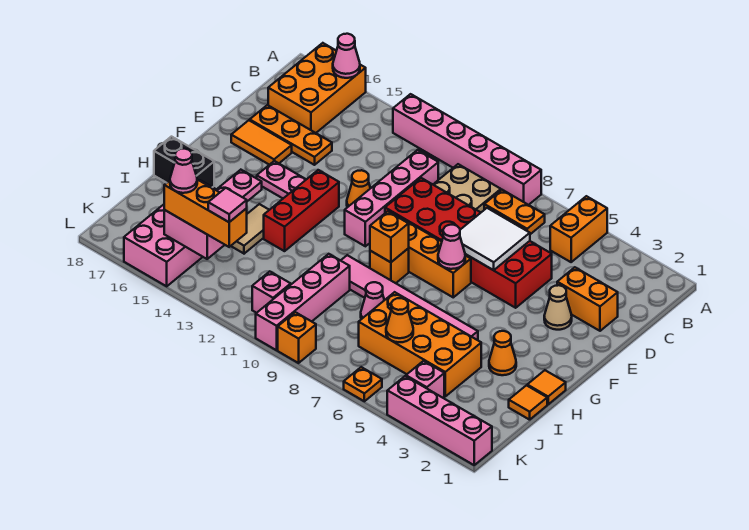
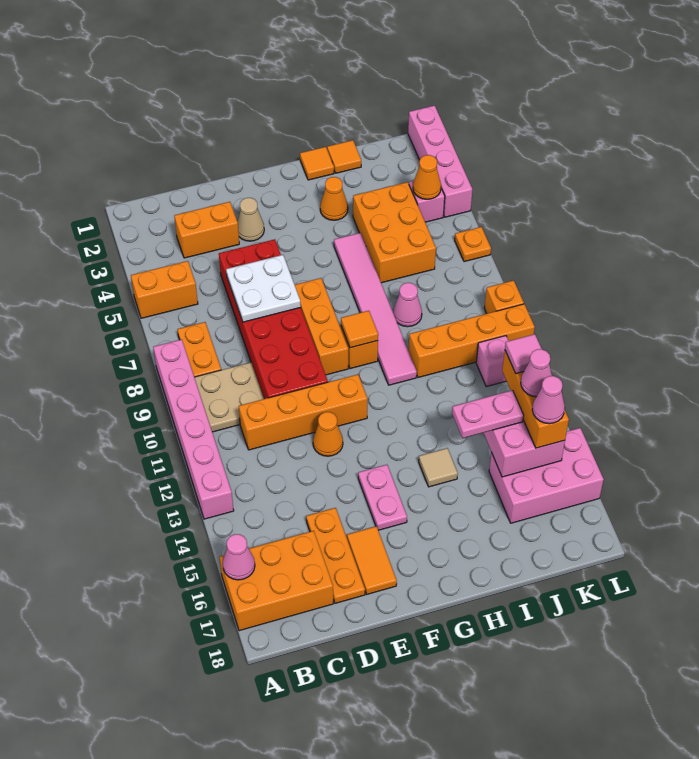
pink 1x4 brick [345,150,438,246] -> orange 1x4 brick [239,374,367,450]
orange 1x2 brick [557,267,618,331] -> orange 1x2 brick turned to [174,202,239,258]
white 2x2 tile [460,208,530,270] -> white 2x2 plate [226,255,301,322]
pink 1x1 cone [438,225,465,269] -> pink 1x1 cone moved to [521,349,552,397]
red 1x3 brick [264,170,339,251] -> none
orange 1x1 brick [370,211,409,262] -> orange 1x1 tile [341,311,378,348]
tan 1x2 tile [231,204,269,254] -> tan 1x1 tile [419,448,458,487]
black 1x2 brick [154,137,214,187] -> none
orange 2x4 brick [359,292,481,396] -> orange 2x3 brick [353,182,436,283]
pink 1x4 brick [256,254,350,350] -> orange 1x4 brick [409,304,535,377]
orange 1x1 cone [386,298,413,342] -> orange 1x1 cone moved to [413,155,441,199]

